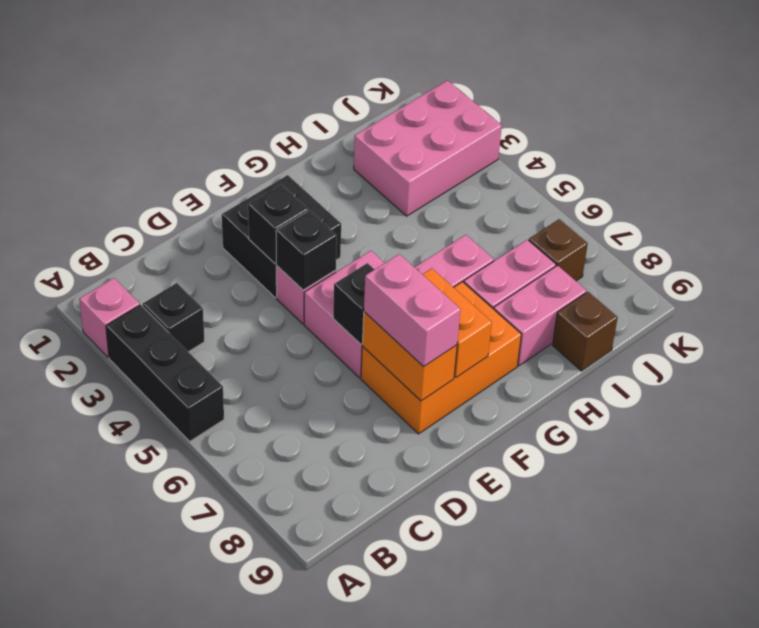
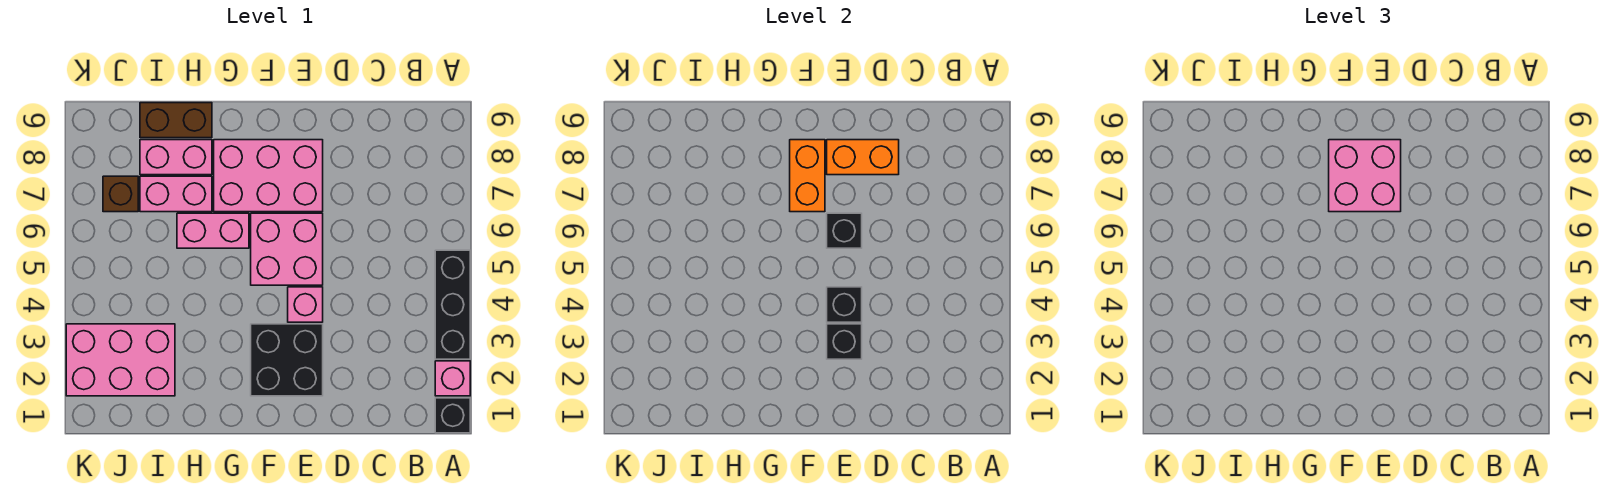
black 1x1 brick [143,283,205,352] -> black 1x1 brick moved to [435,398,470,433]
orange 2x3 brick [361,282,521,434] -> pink 2x3 brick [214,140,323,212]
orange 1x2 brick [362,312,457,401] -> orange 1x2 brick turned to [827,140,899,175]
pink 1x2 brick [364,254,461,367] -> pink 2x2 brick [1329,140,1401,212]
brown 1x1 brick [553,292,618,371] -> brown 1x2 brick [140,103,212,138]

